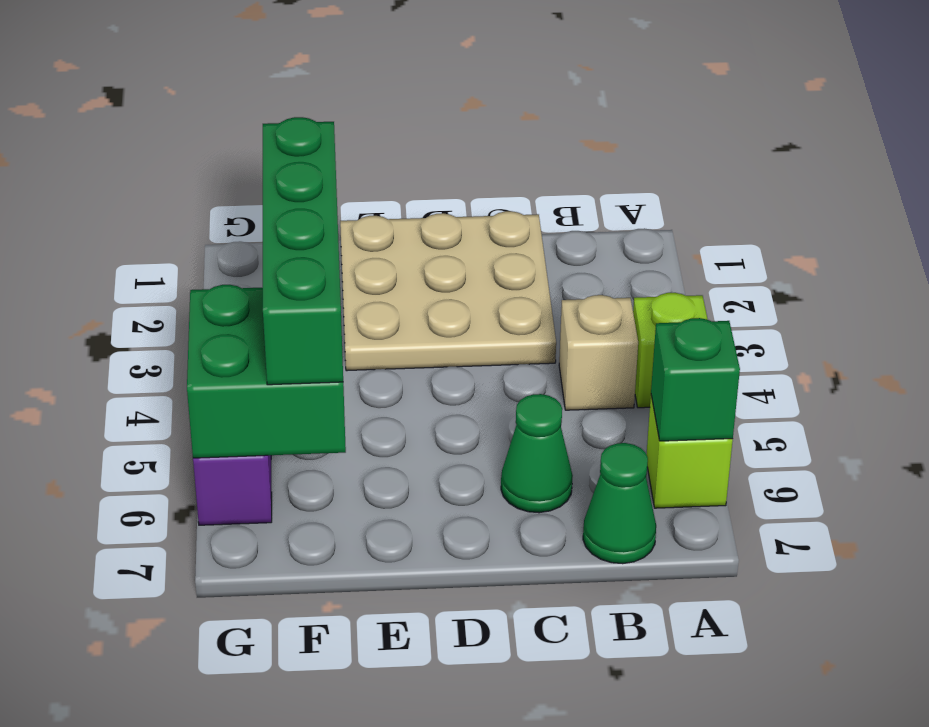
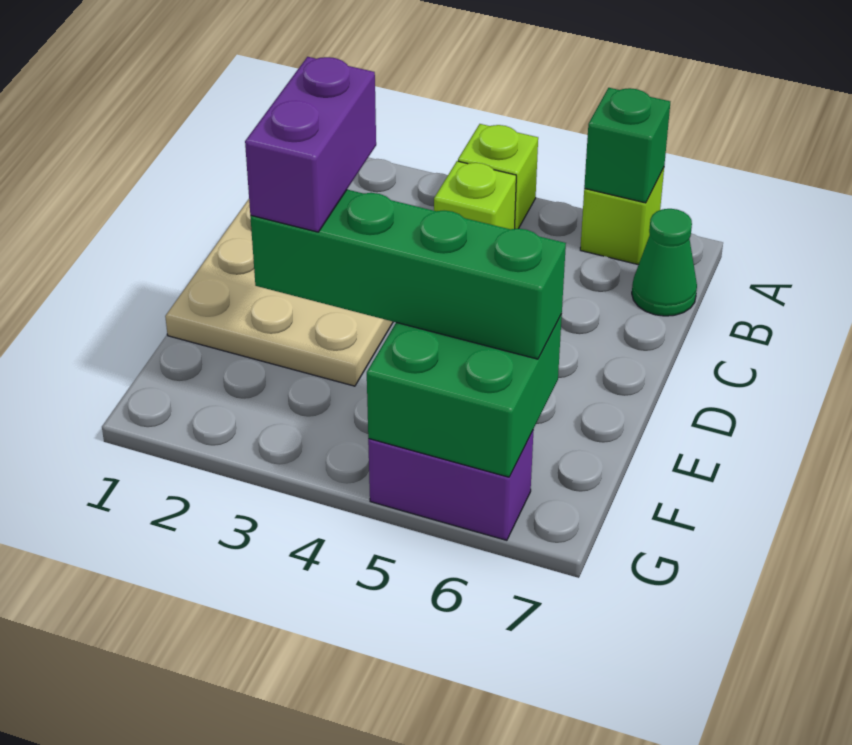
tan 1x1 brick [559,295,638,410] -> lime 1x1 brick [434,161,516,229]
green 1x1 cone [501,394,573,513] -> none
none -> purple 1x2 brick [245,57,376,232]

